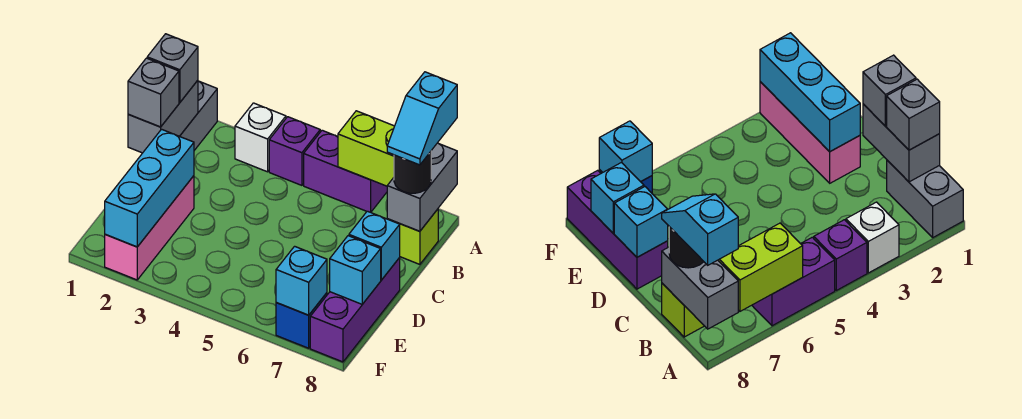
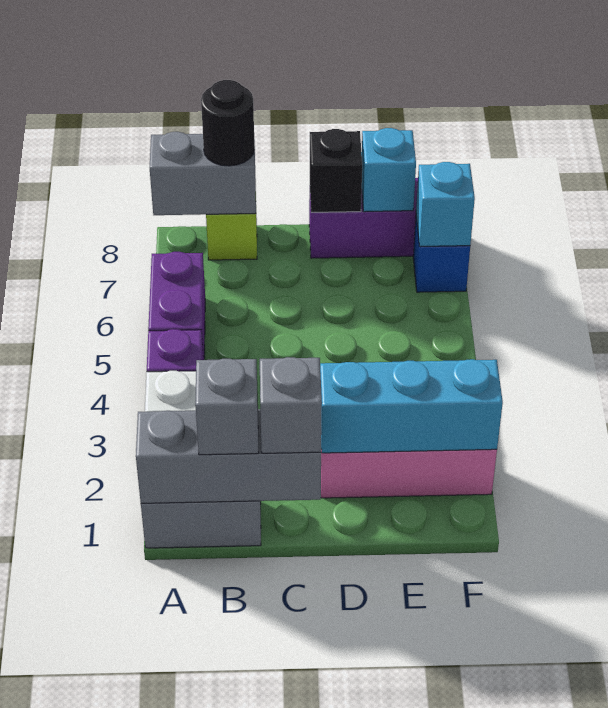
lime 1x2 brick [338,111,394,186] -> none
cyan 1x2 slope [387,72,457,165] -> none
grey 1x2 brick [128,80,198,153] -> grey 1x3 brick [136,409,321,503]
cyan 1x1 brick [349,211,400,280] -> black 1x1 brick [310,129,362,212]

